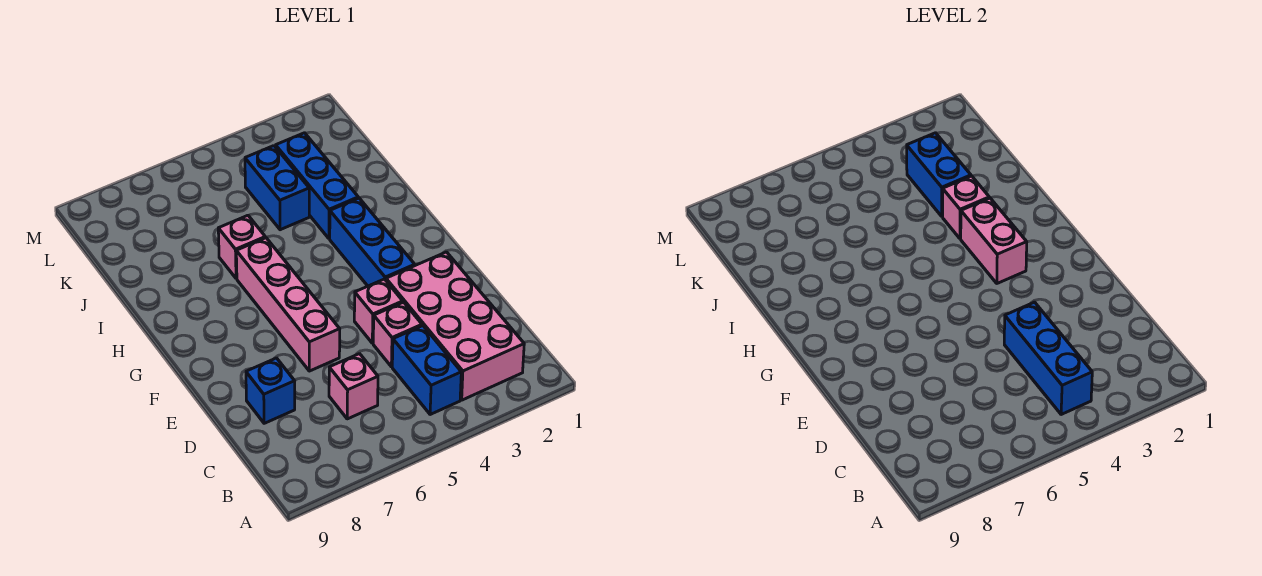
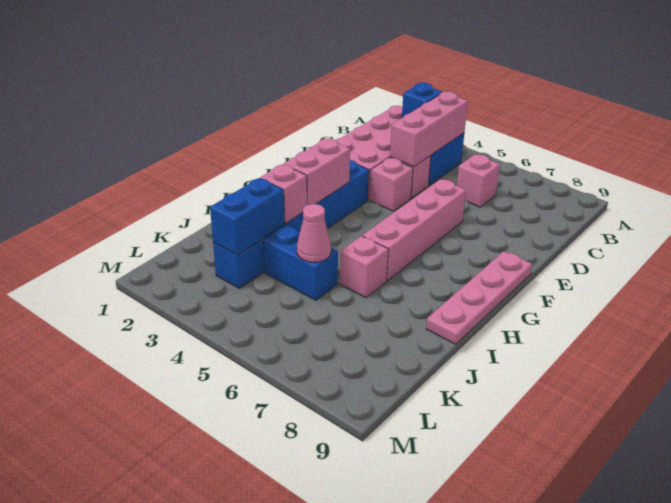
blue 1x3 brick [1004,302,1092,415] -> pink 1x3 brick [390,92,468,167]
blue 1x1 brick [246,358,295,423] -> blue 1x1 brick moved to [402,83,442,118]
none -> pink 1x4 plate [426,251,532,344]
blue 1x2 brick [245,146,309,230] -> blue 1x2 brick turned to [263,225,338,300]
none -> pink 1x1 cone [297,204,331,262]

